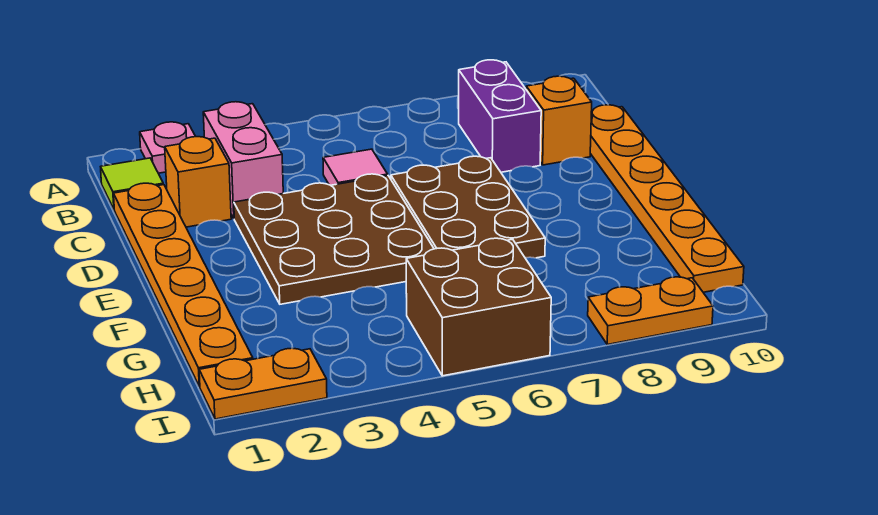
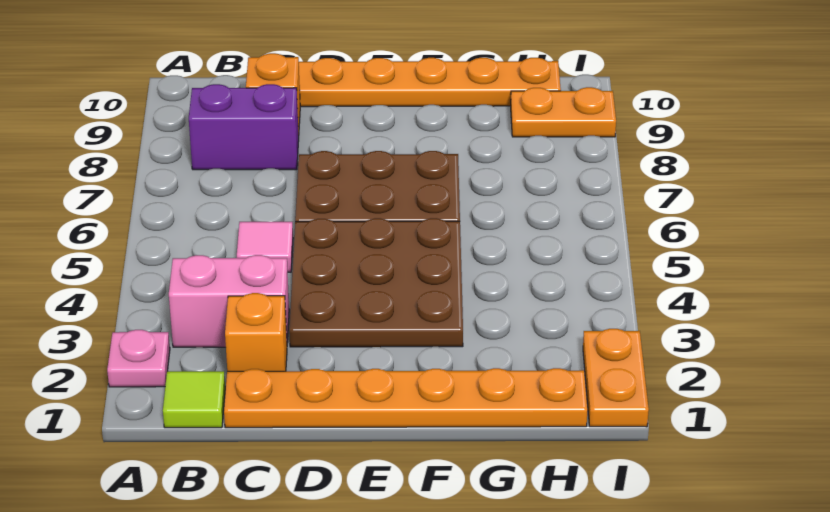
brown 2x2 brick [406,238,551,376] -> none
orange 1x2 plate [588,277,713,344] -> orange 1x2 plate turned to [511,87,616,137]

